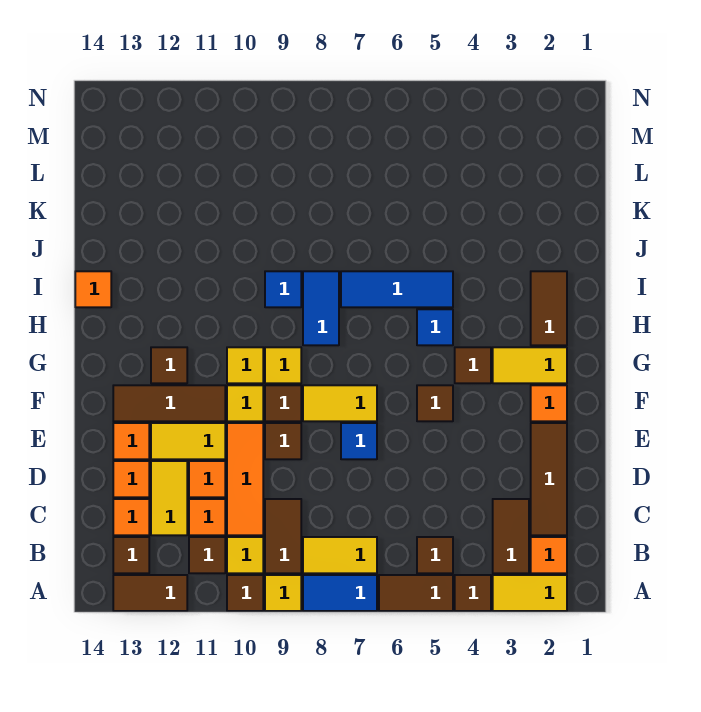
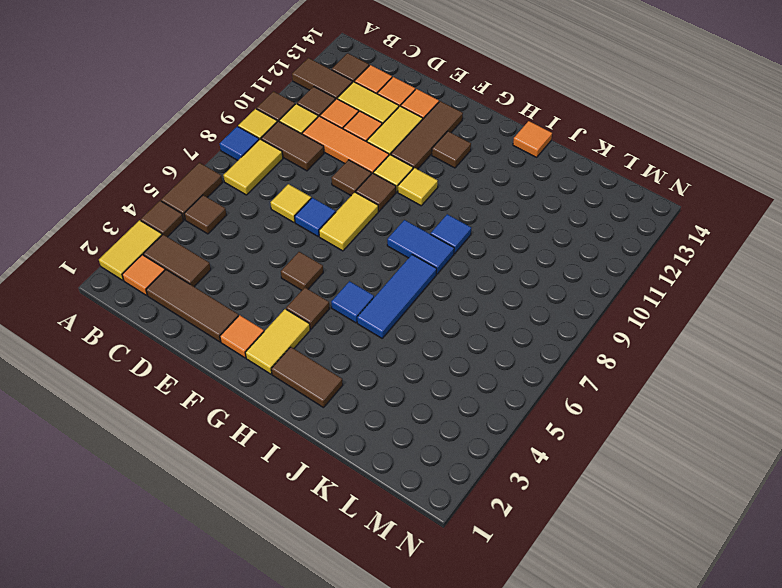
blue 1x2 tile [303,575,377,611] -> blue 1x1 tile [220,126,259,160]
brown 1x2 tile [113,575,187,611] -> brown 1x2 tile turned to [292,58,352,100]
yellow 1x1 tile [265,347,301,383] -> yellow 1x1 tile moved to [271,184,311,222]

